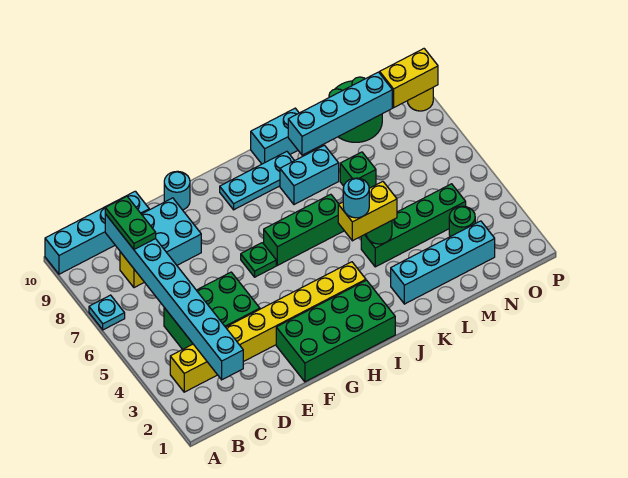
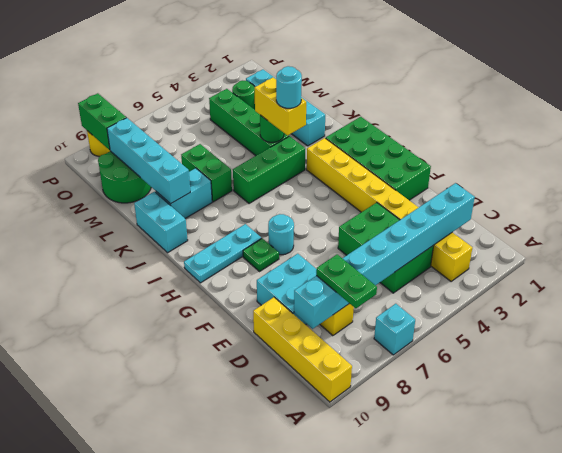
cyan 1x1 plate [89,295,125,330] -> cyan 1x1 brick [374,304,415,355]
cyan 1x4 brick [45,191,149,274] -> yellow 1x4 brick [253,297,352,402]
green 1x2 plate [105,196,156,249] -> green 1x2 plate turned to [316,255,377,308]
cyan 1x1 round brick [164,171,190,210] -> cyan 1x1 round brick moved to [268,214,294,255]
green 1x1 plate [241,243,276,277] -> green 1x1 plate moved to [243,238,279,271]
green 1x3 brick [264,194,344,265] -> green 1x3 brick turned to [233,136,305,204]
cyan 1x3 plate [220,151,294,210] -> cyan 1x3 plate turned to [184,224,262,283]
cyan 1x2 brick [280,145,339,205] -> cyan 1x2 brick turned to [156,168,212,218]
green 1x1 brick [340,152,376,188] -> green 1x2 brick [181,144,232,202]
yellow 1x2 brick [380,49,438,108] -> green 1x2 brick [78,93,126,150]

